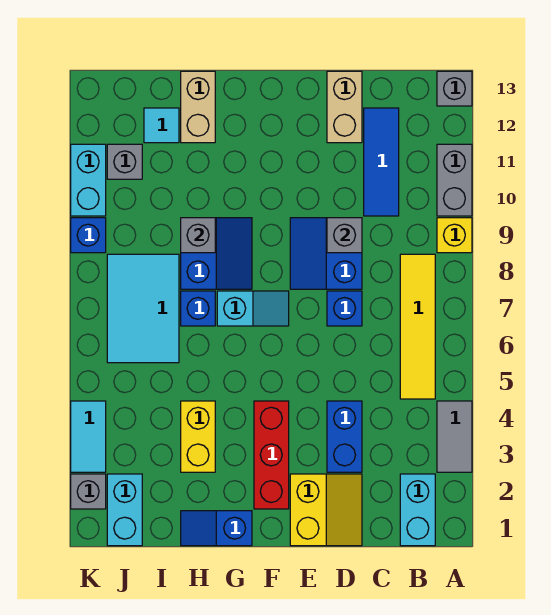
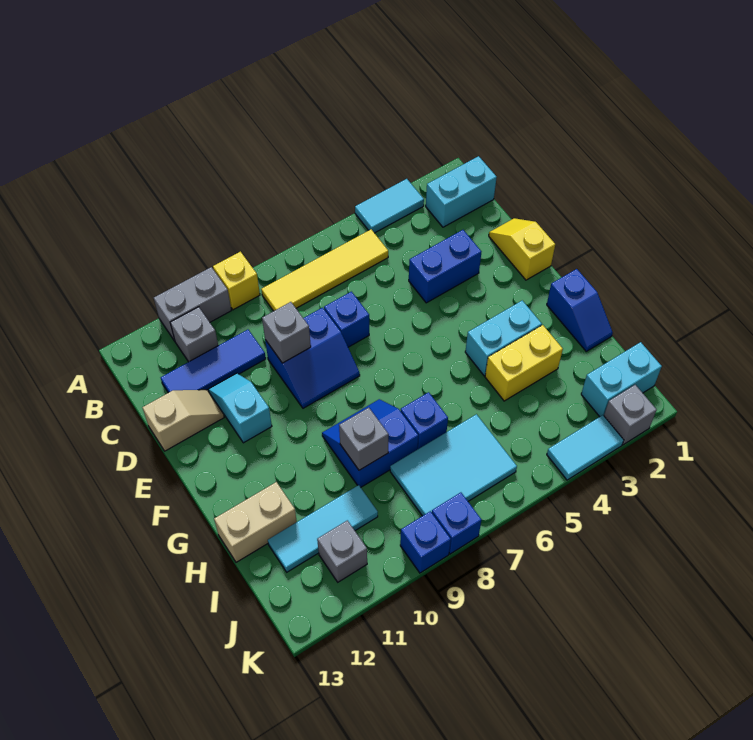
grey 1x2 tile [437,401,472,472] -> cyan 1x2 tile [355,179,424,233]
grey 1x1 brick [437,71,472,106] -> grey 1x1 brick moved to [170,307,218,362]
yellow 2x2 slope [290,474,362,546] -> yellow 1x2 slope [489,218,555,280]
tan 1x2 brick [327,71,362,143] -> tan 1x2 slope [142,390,224,451]
red 1x3 brick [254,401,289,509] -> none
cyan 1x2 slope [217,291,289,326] -> cyan 1x2 slope moved to [208,373,272,443]
cyan 1x1 tile [144,108,179,143] -> cyan 1x3 tile [268,485,378,572]
none -> blue 1x1 brick [432,493,482,554]
cyan 1x2 brick [71,144,106,216] -> cyan 1x2 brick moved to [465,300,542,376]

